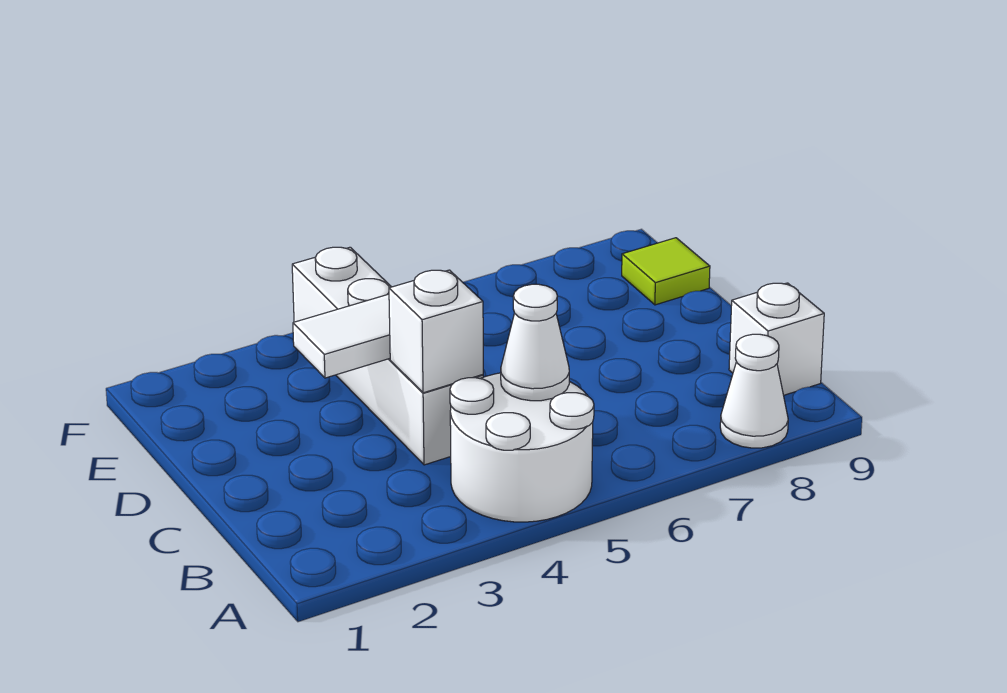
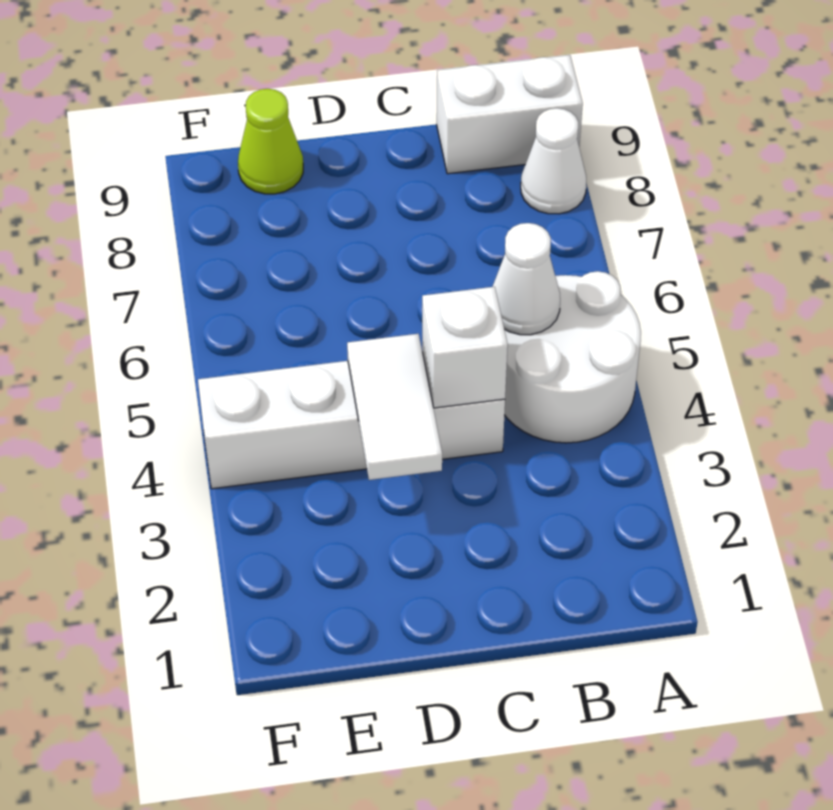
white 1x1 brick [729,283,824,395] -> white 1x2 brick [437,55,583,174]
lime 1x1 tile [622,238,710,305] -> lime 1x1 cone [238,89,303,194]

